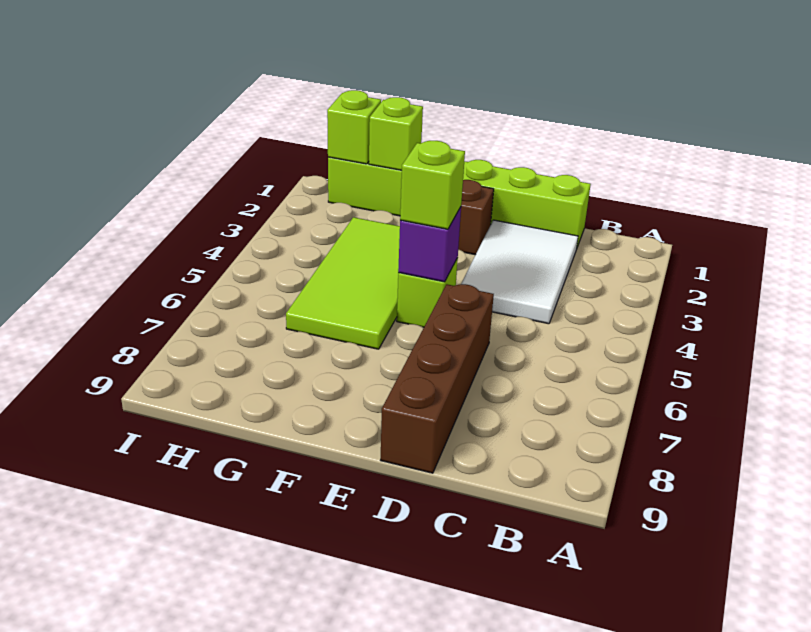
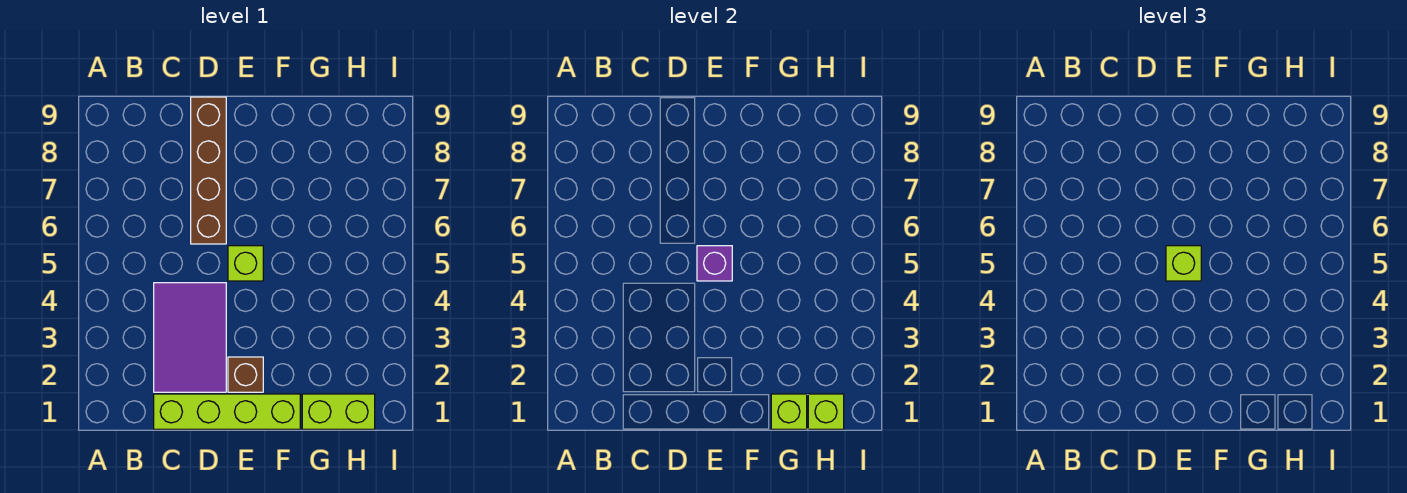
white 2x3 tile [461,220,578,324] -> purple 2x3 tile [154,283,226,392]
lime 2x4 tile [286,217,400,349] -> none

